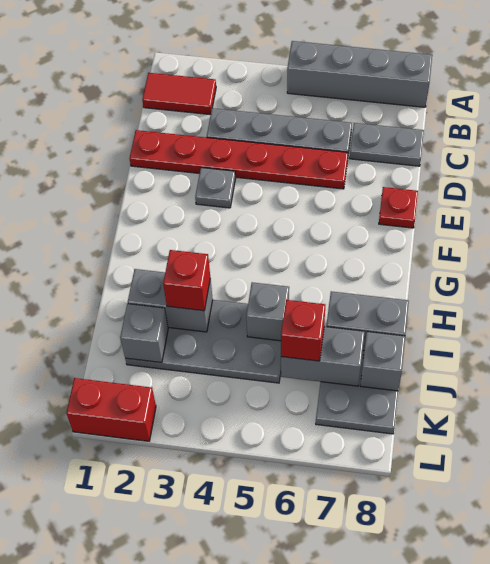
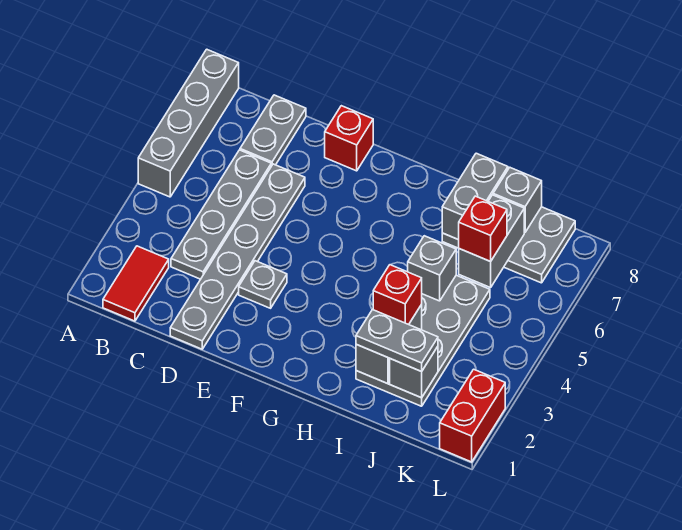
red 1x6 plate [130,130,348,189] -> grey 1x6 plate [170,164,305,349]
red 1x1 plate [379,187,418,228] -> red 1x1 brick [325,106,373,171]
none -> grey 1x2 plate [356,309,438,372]

